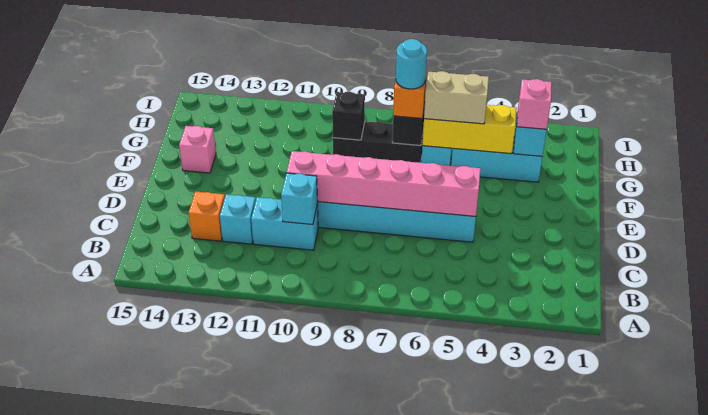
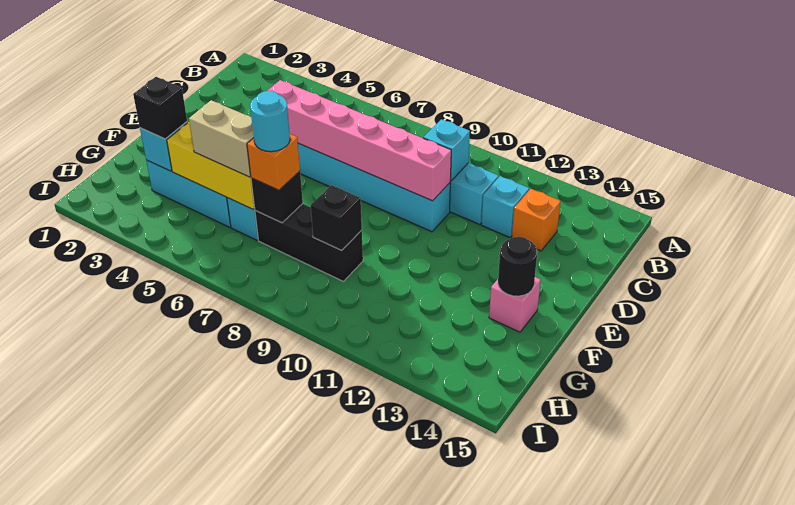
none -> black 1x1 round brick [498,237,537,296]
pink 1x1 brick [517,79,552,129] -> black 1x1 brick [133,77,187,139]

